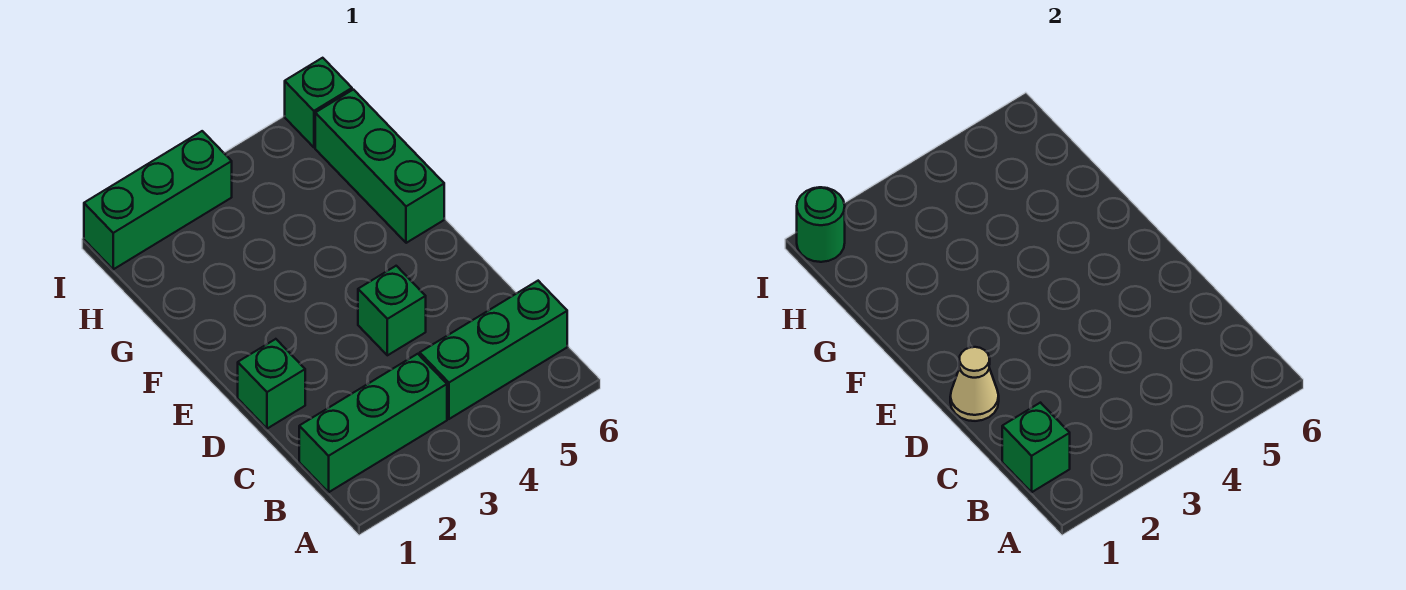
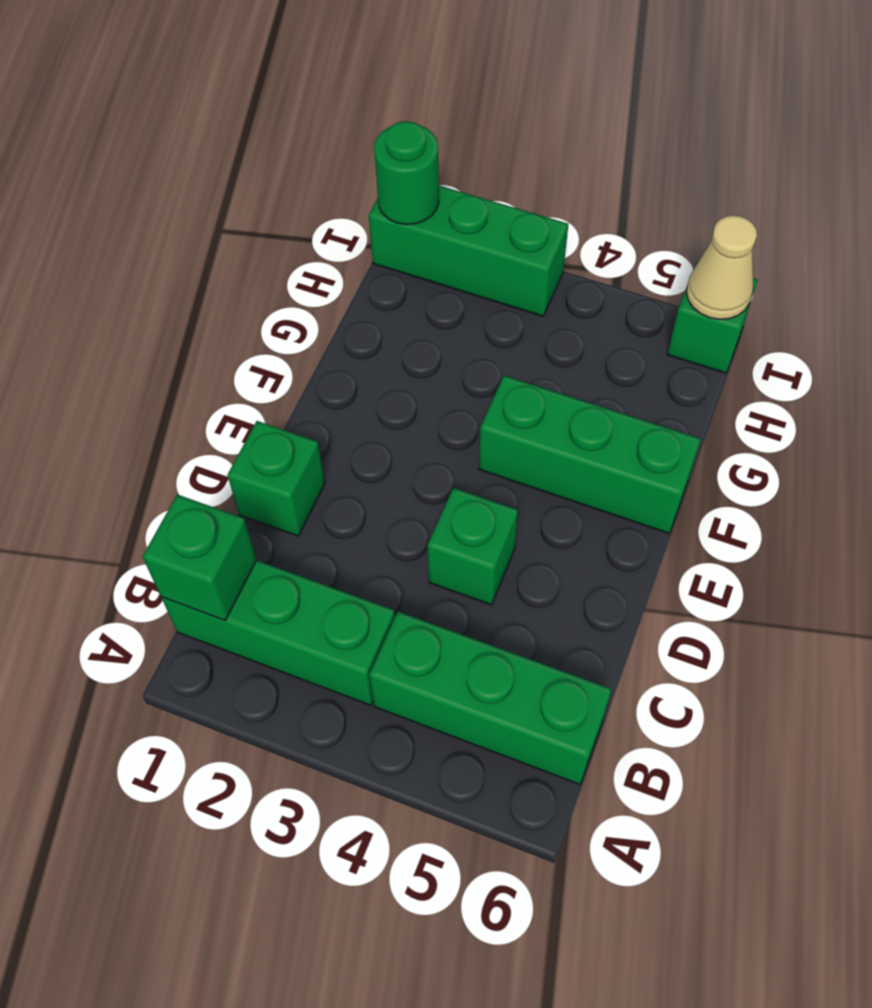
tan 1x1 cone [950,347,999,421] -> tan 1x1 cone moved to [686,215,757,319]
green 1x3 brick [315,90,444,243] -> green 1x3 brick turned to [479,375,701,533]

